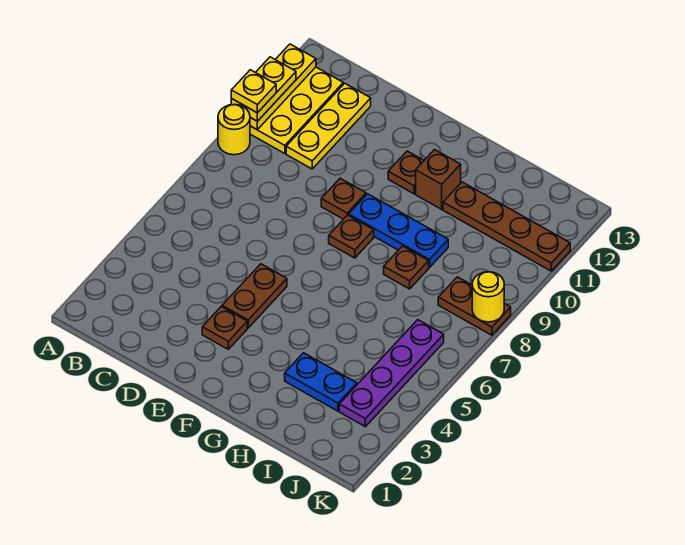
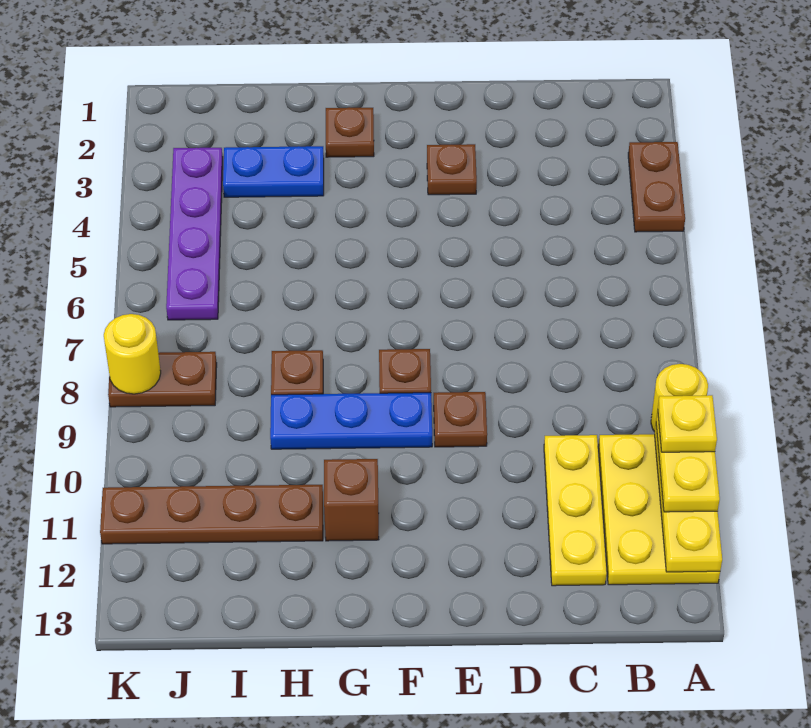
brown 1x2 plate [222,264,287,328] -> brown 1x2 plate moved to [628,142,685,232]
brown 1x1 plate [388,151,424,194] -> brown 1x1 plate moved to [326,107,374,157]

